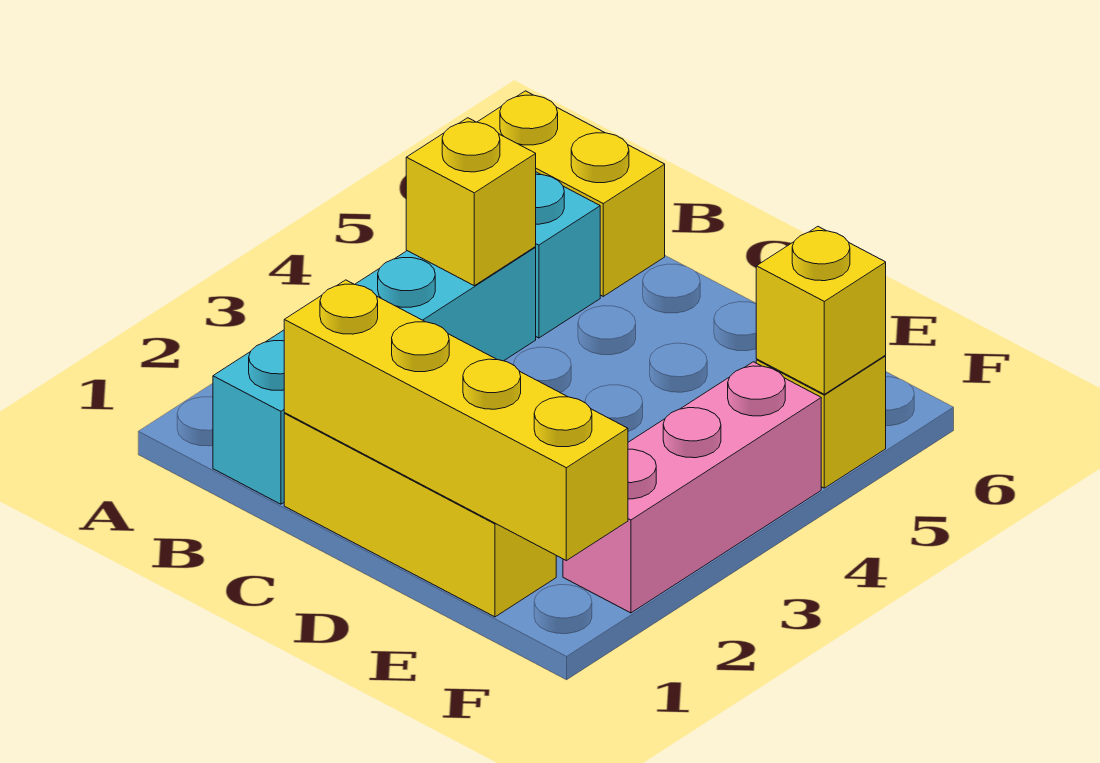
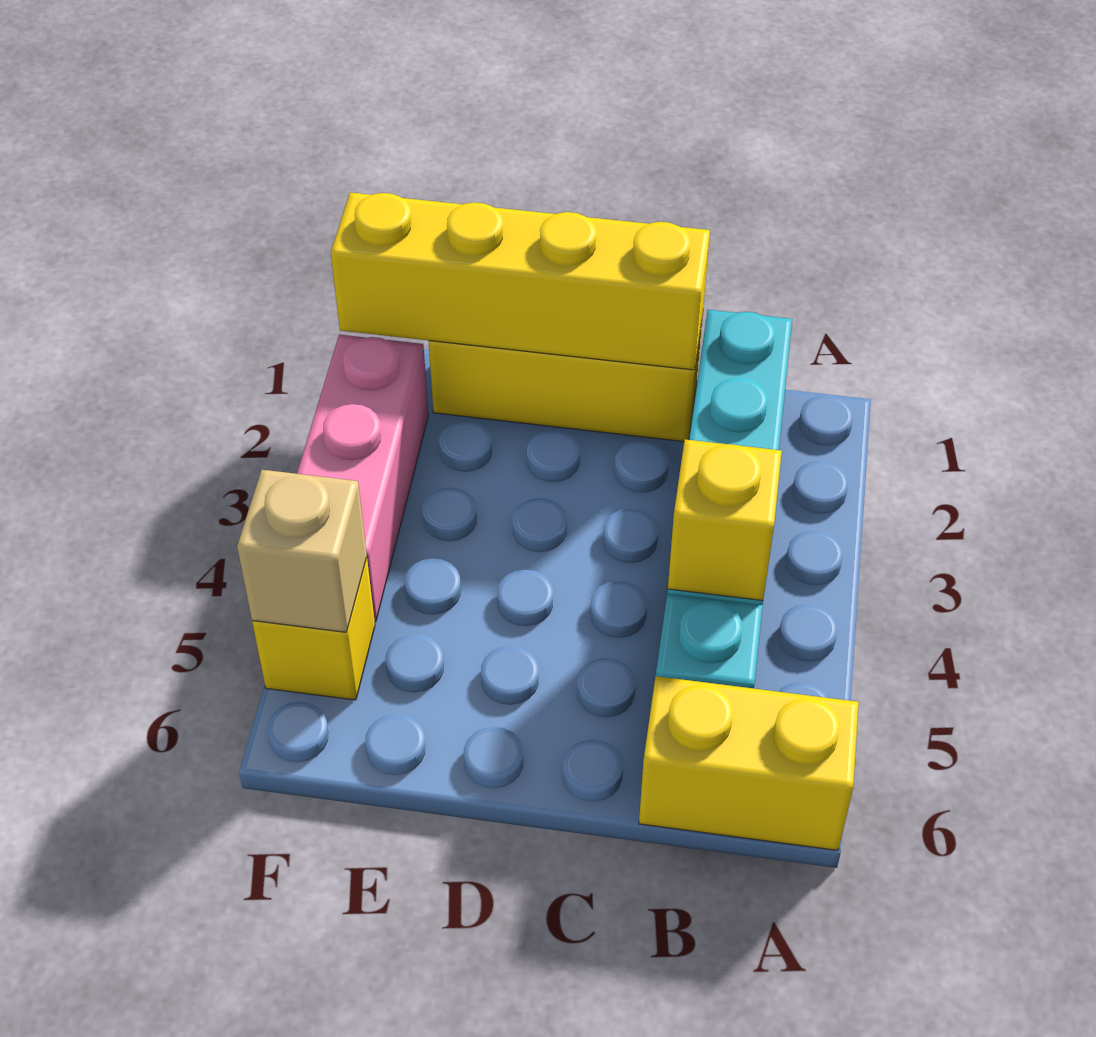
yellow 1x1 brick [756,227,886,394] -> tan 1x1 brick [237,470,367,632]

